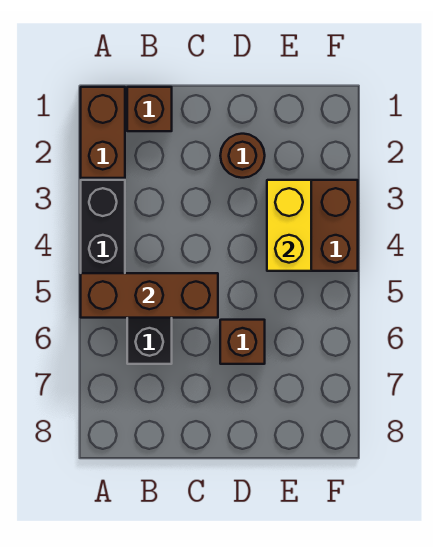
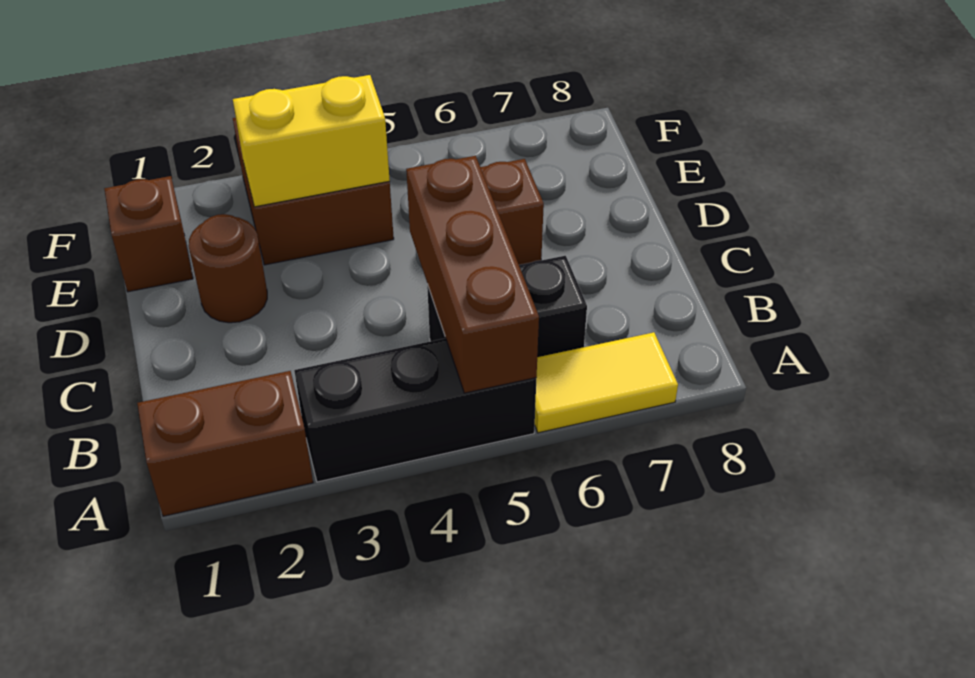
none -> yellow 1x2 tile [535,332,678,433]
brown 1x1 brick [127,87,172,131] -> brown 1x1 brick moved to [104,176,193,292]

